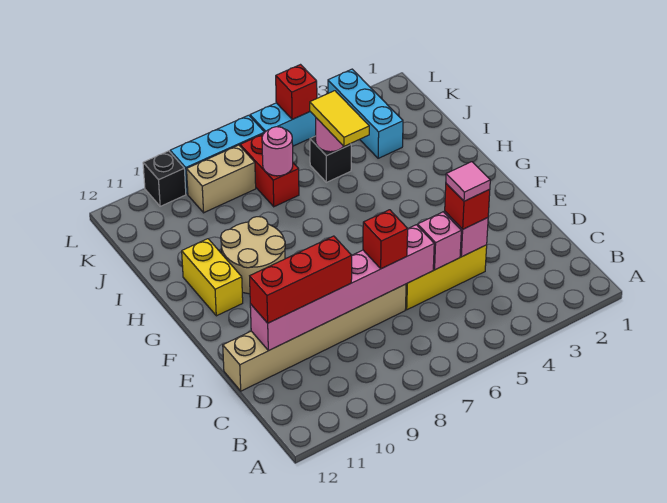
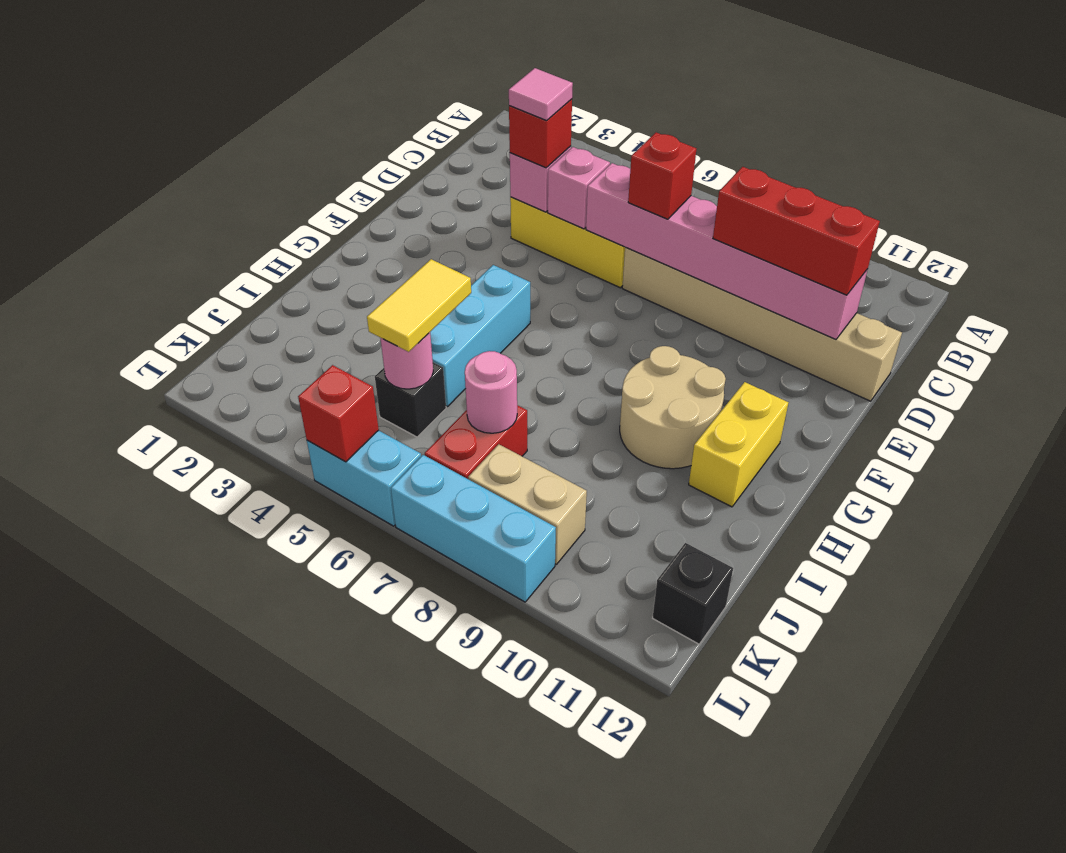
cyan 1x3 brick [328,69,403,158] -> cyan 1x3 brick moved to [430,265,530,406]
black 1x1 brick [143,151,186,206] -> black 1x1 brick moved to [653,543,733,644]

